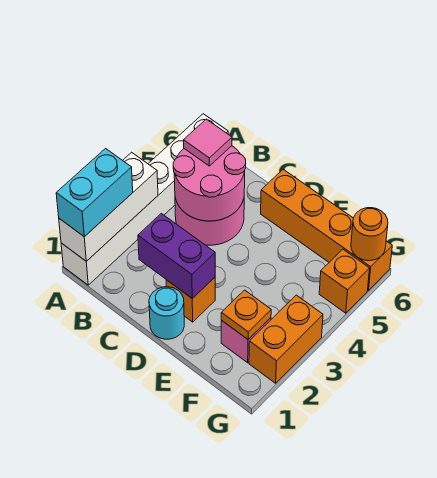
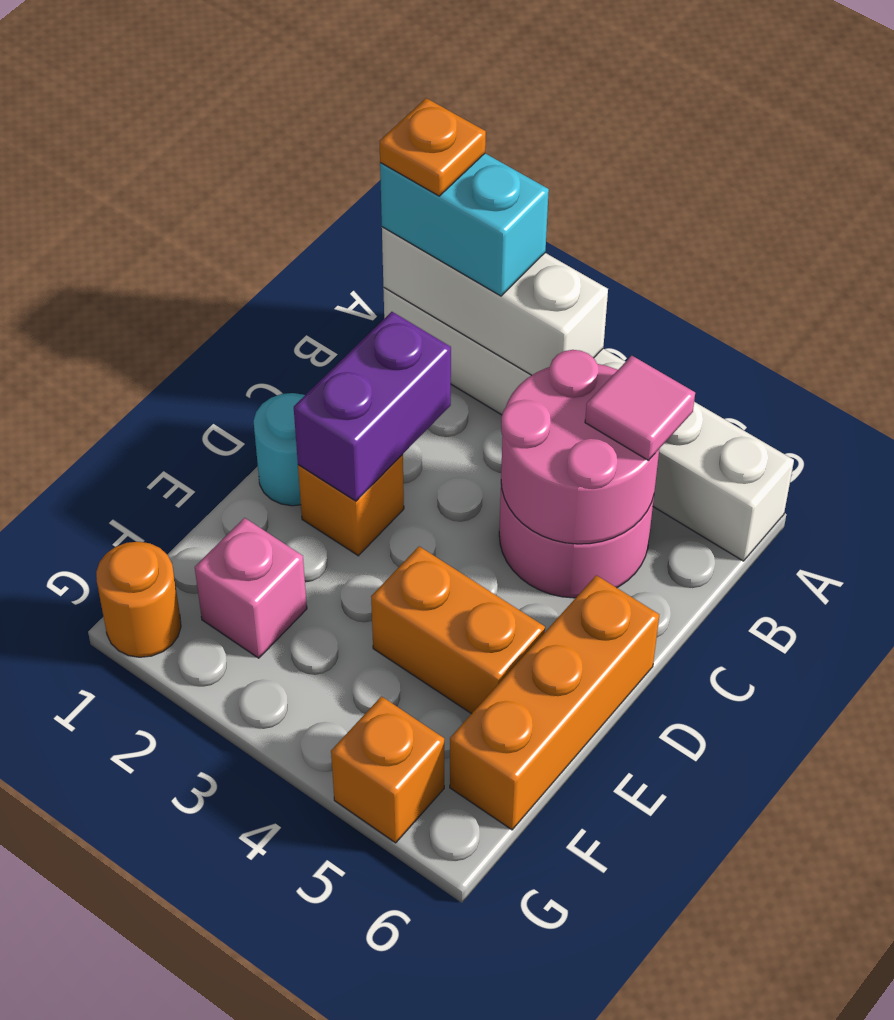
orange 1x4 brick [261,169,392,290] -> orange 1x3 brick [450,575,659,830]
orange 1x1 plate [221,290,271,339] -> orange 1x1 plate moved to [379,98,486,196]
orange 1x2 brick [249,295,323,383] -> orange 1x2 brick moved to [371,546,545,714]
orange 1x1 round brick [351,208,388,261] -> orange 1x1 round brick moved to [96,542,181,657]

